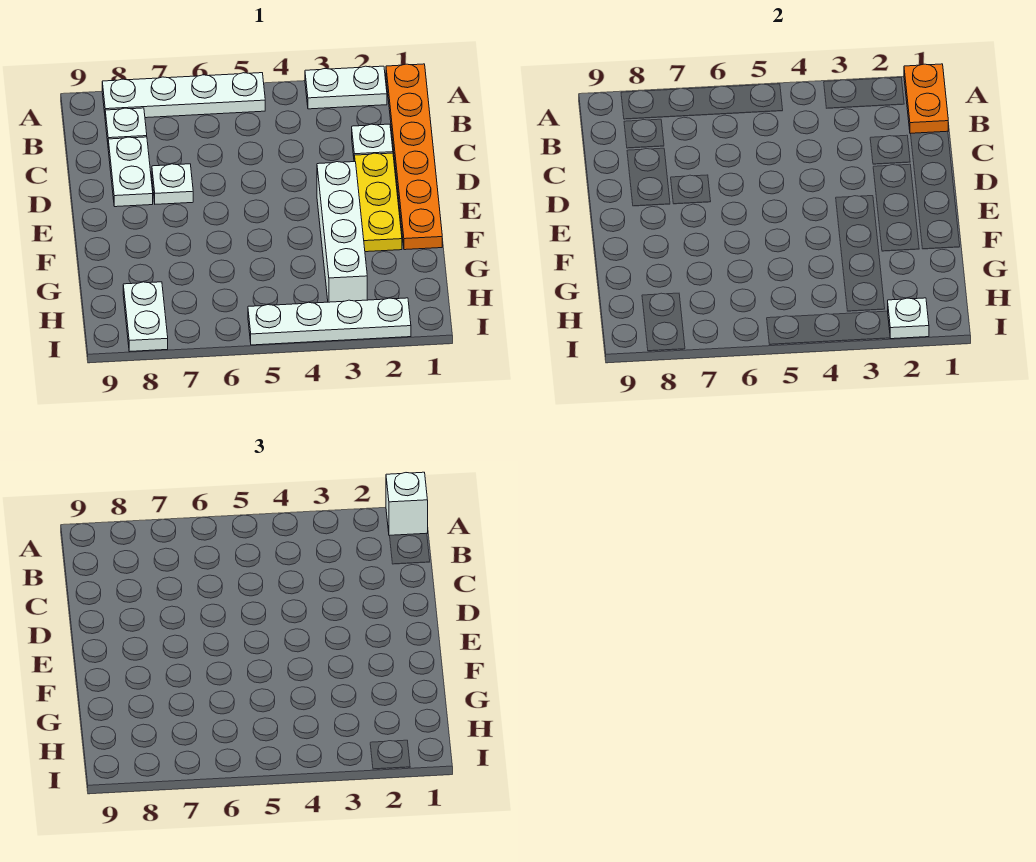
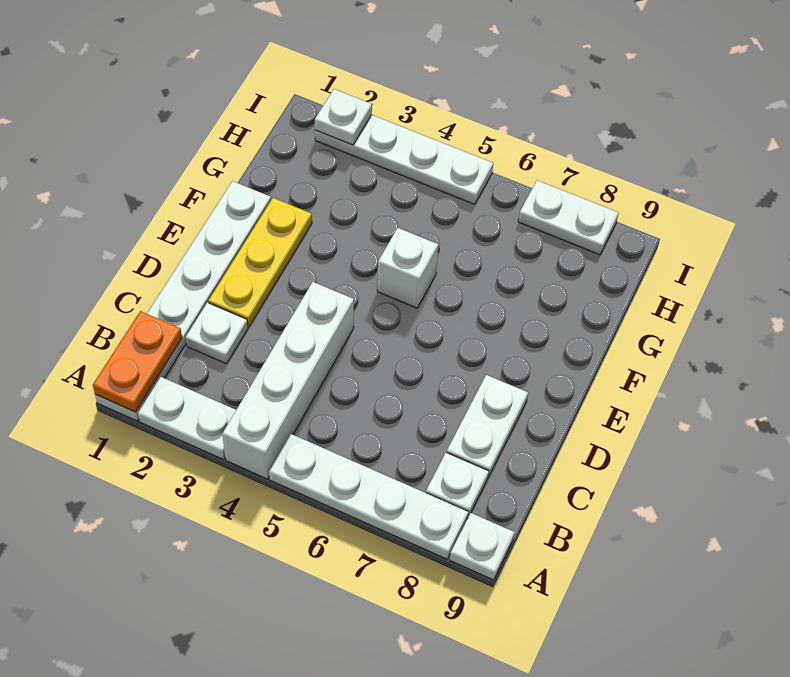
orange 1x6 plate [386,64,442,250] -> white 1x6 plate [95,181,271,421]
white 1x1 brick [386,472,428,536] -> white 1x1 brick moved to [377,228,438,308]
white 1x1 plate [152,164,193,204] -> white 1x1 plate moved to [450,513,514,580]
white 1x4 brick [317,161,367,302] -> white 1x4 brick moved to [222,282,354,479]
white 1x2 plate [123,282,168,352] -> white 1x2 plate turned to [518,180,618,255]

